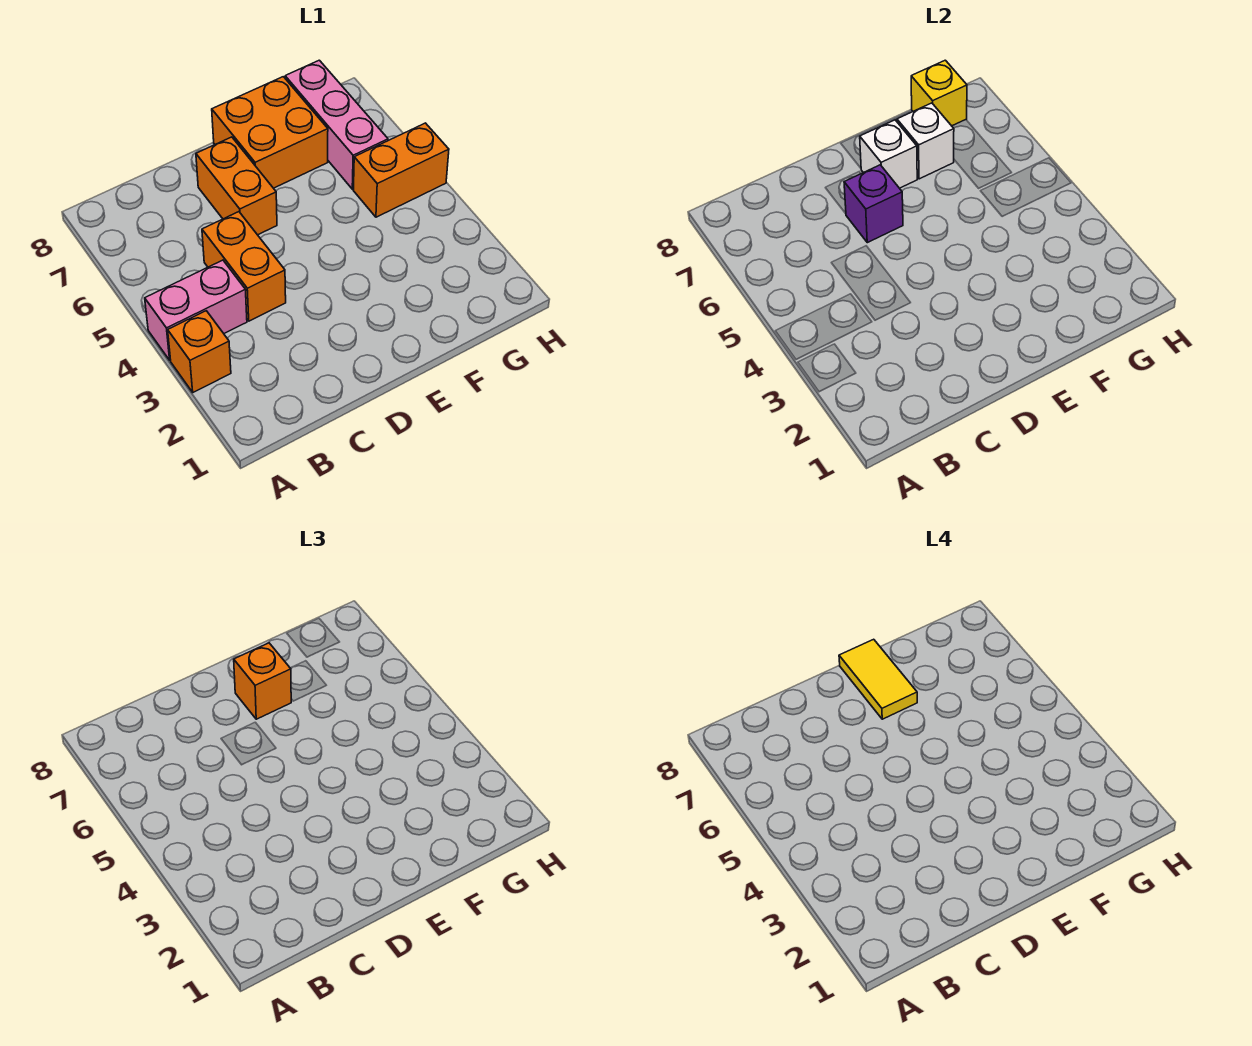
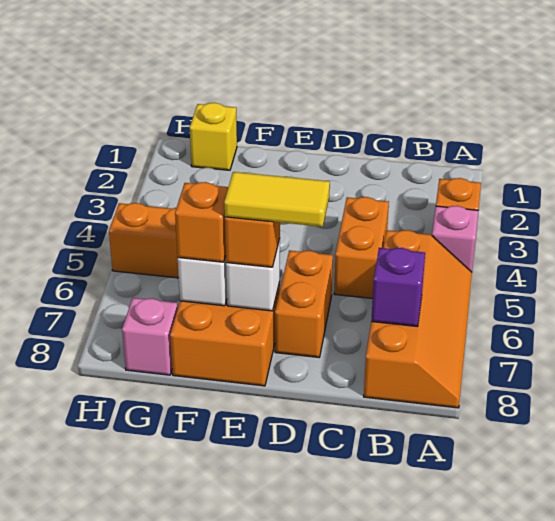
pink 1x2 brick [145,260,247,360] -> pink 1x1 brick [432,206,478,272]
none -> orange 2x4 slope [364,230,472,408]
purple 1x1 brick [844,165,903,243] -> purple 1x1 brick moved to [371,248,425,326]
yellow 1x2 tile [839,639,917,719] -> yellow 1x2 tile turned to [224,172,330,227]
none -> orange 1x1 brick [175,182,228,262]
pink 1x3 brick [285,60,388,189] -> pink 1x1 brick [122,298,178,375]
yellow 1x1 brick [911,60,967,126] -> yellow 1x1 brick moved to [190,103,237,170]

